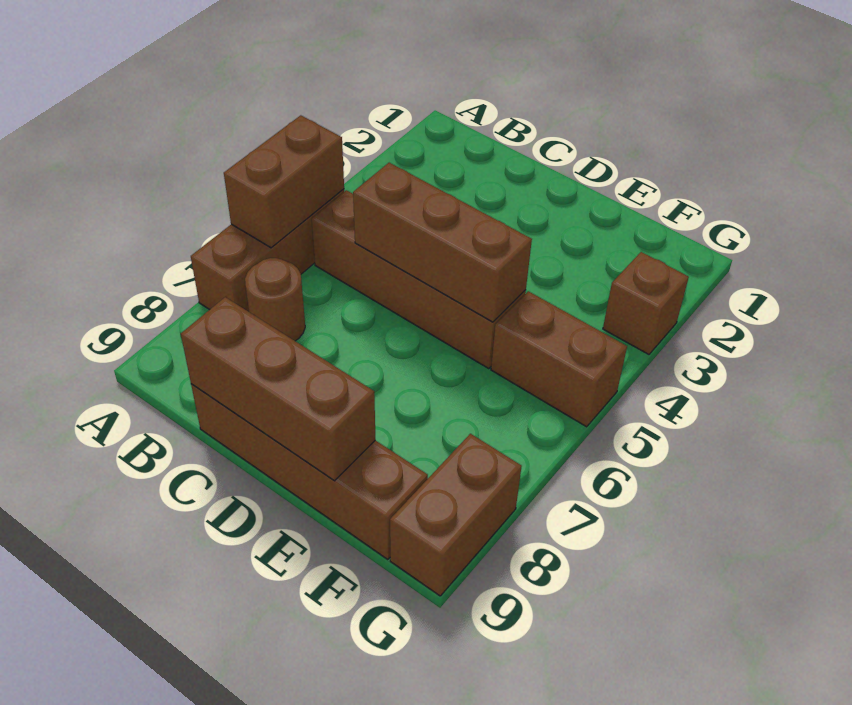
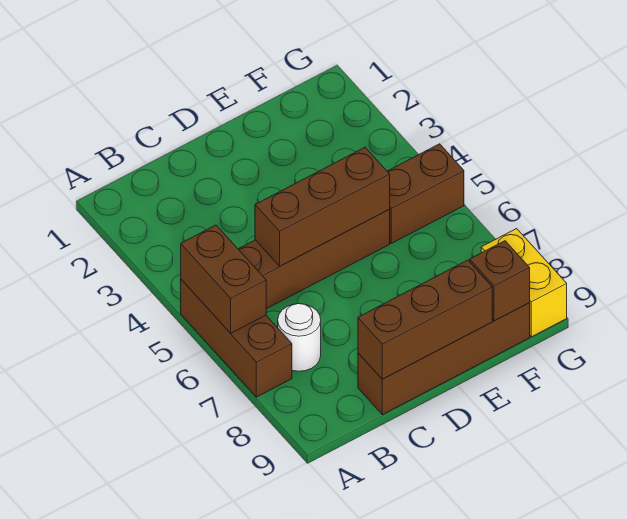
brown 1x1 round brick [245,258,305,341] -> white 1x1 round brick [278,303,321,371]
brown 1x1 brick [603,252,689,354] -> brown 1x1 brick moved to [470,241,530,321]
brown 1x2 brick [390,434,522,596] -> yellow 1x2 brick [481,229,567,337]

